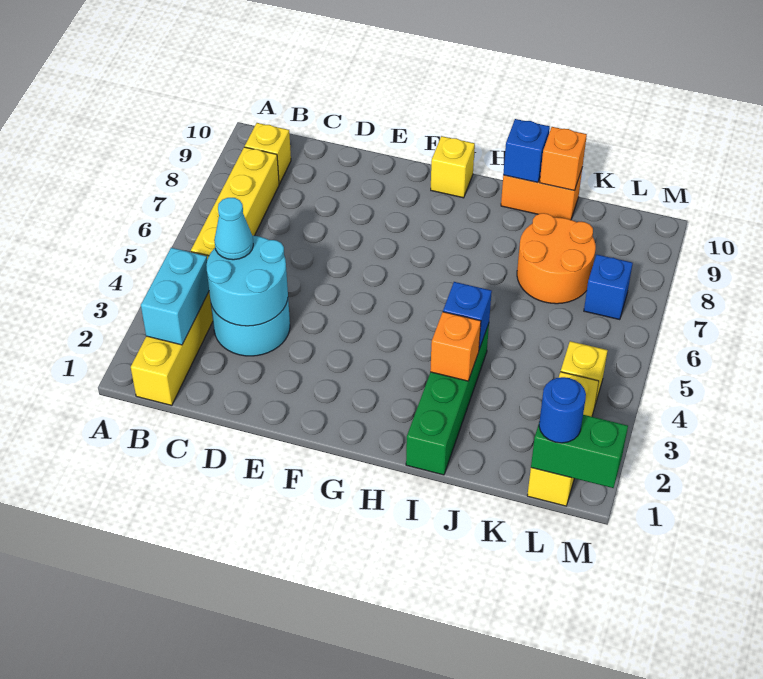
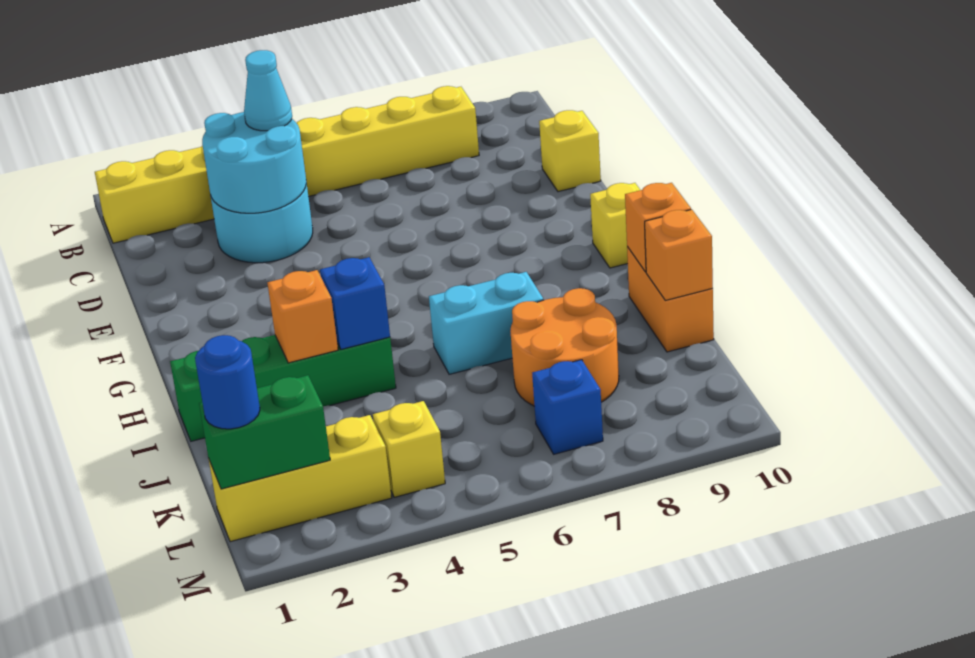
cyan 1x2 brick [141,248,209,345] -> cyan 1x2 brick moved to [429,272,543,374]
yellow 1x1 brick [245,123,291,184] -> yellow 1x1 brick moved to [539,110,601,192]
blue 1x1 brick [503,119,550,183] -> orange 1x1 brick [625,183,691,272]
green 1x2 brick [531,415,628,488] -> green 1x2 brick turned to [199,375,330,489]

